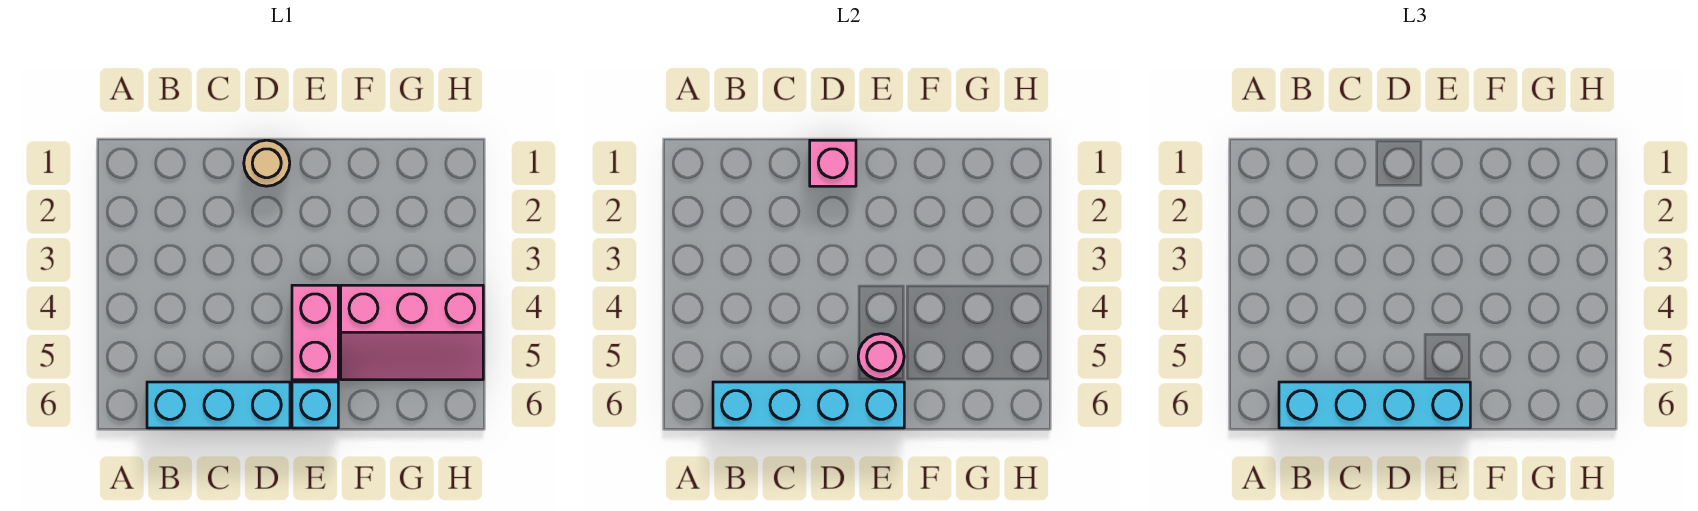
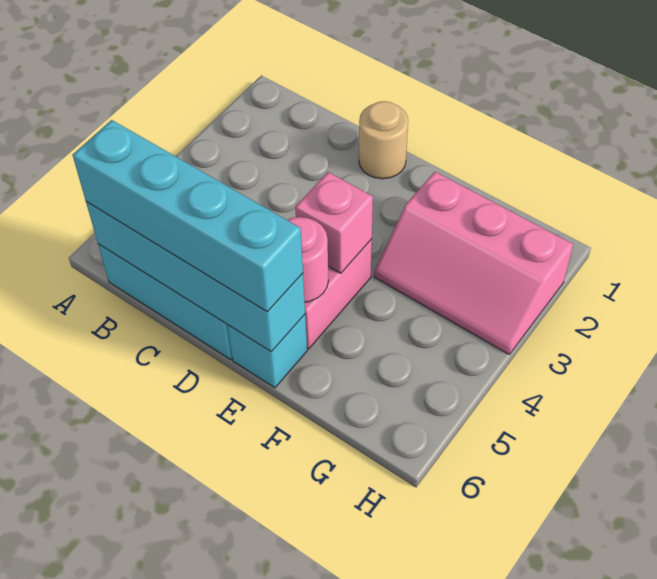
pink 1x1 brick [810,140,856,186] -> pink 1x1 brick moved to [295,172,373,273]
pink 2x3 slope [341,285,483,380] -> pink 2x3 slope moved to [374,172,573,354]

